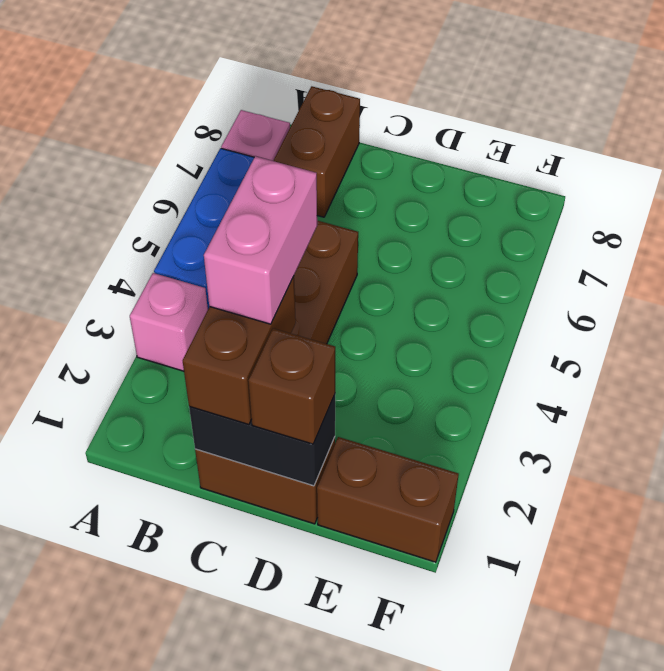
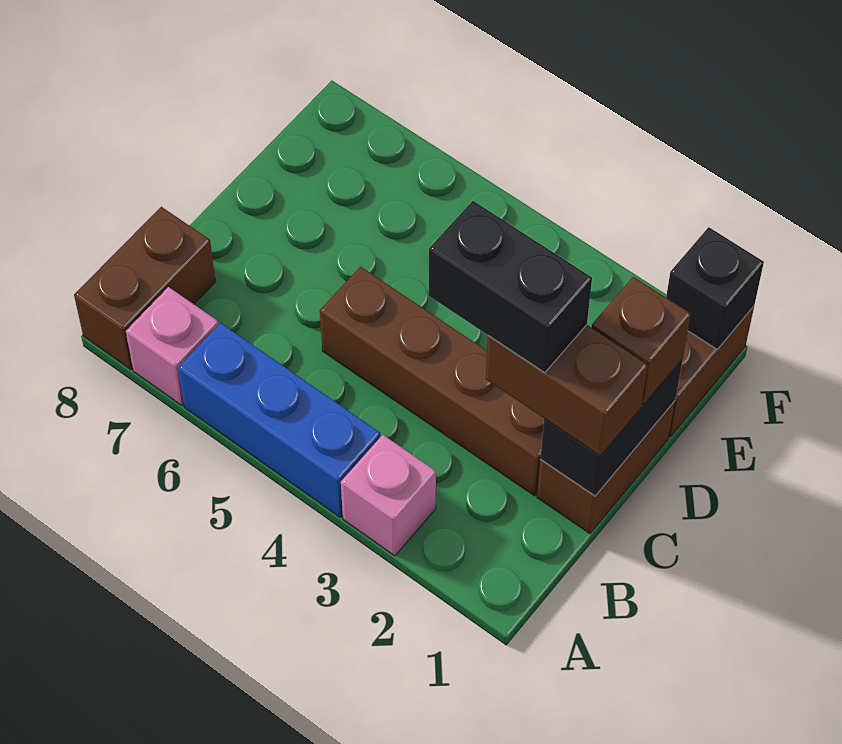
brown 1x2 brick [274,86,360,217] -> brown 1x2 brick turned to [74,207,216,369]
pink 1x2 brick [204,156,317,324] -> black 1x2 brick [429,201,592,373]
none -> black 1x1 brick [666,227,764,349]

